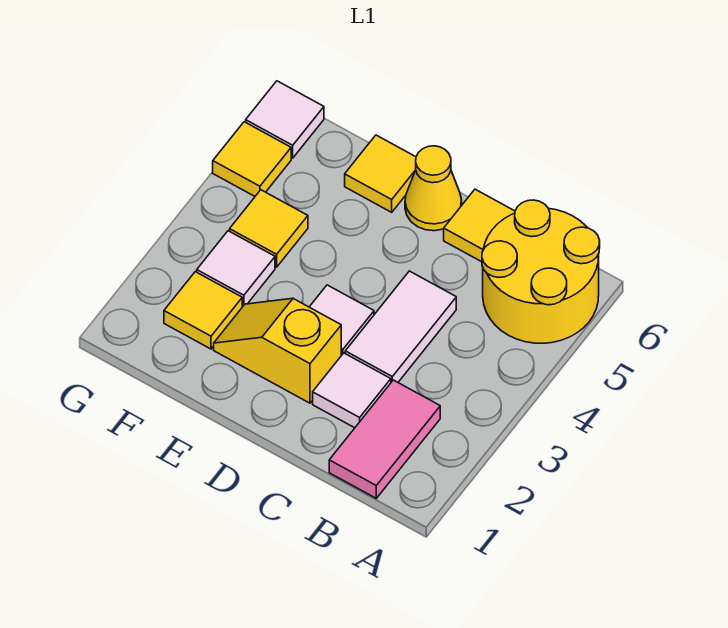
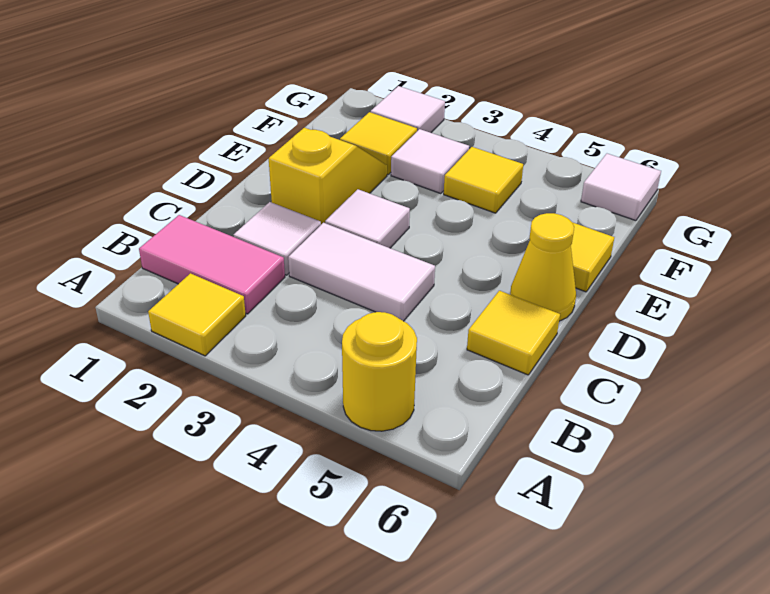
yellow 2x2 round brick [482,200,600,343] -> yellow 1x1 round brick [342,312,417,431]
none -> white 1x1 tile [371,86,445,133]
yellow 1x1 tile [213,122,291,196] -> yellow 1x1 tile moved to [148,273,246,356]

